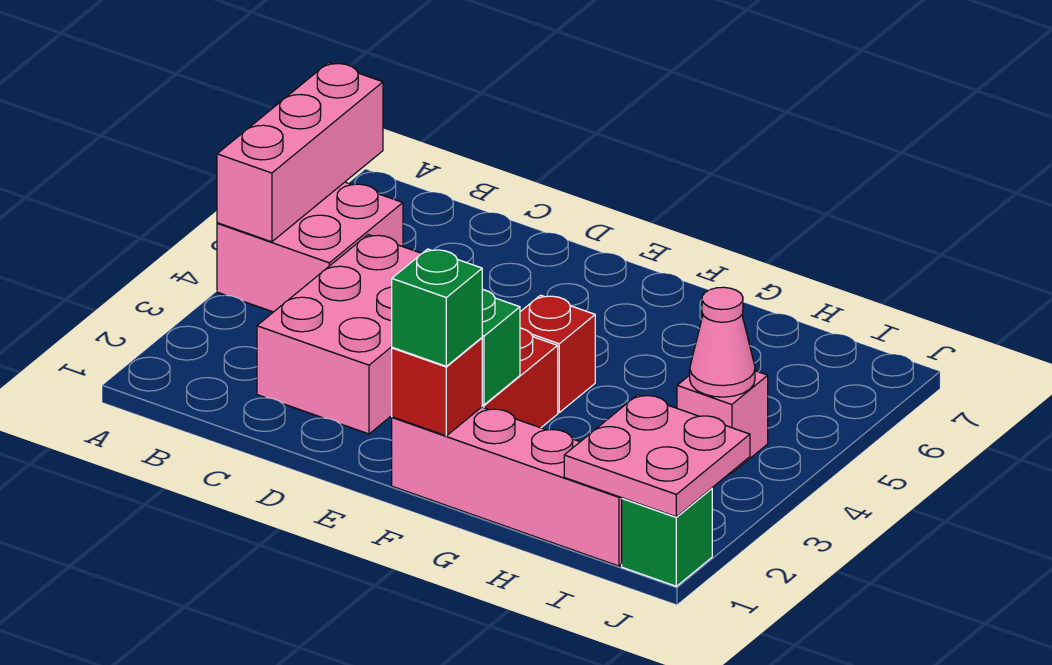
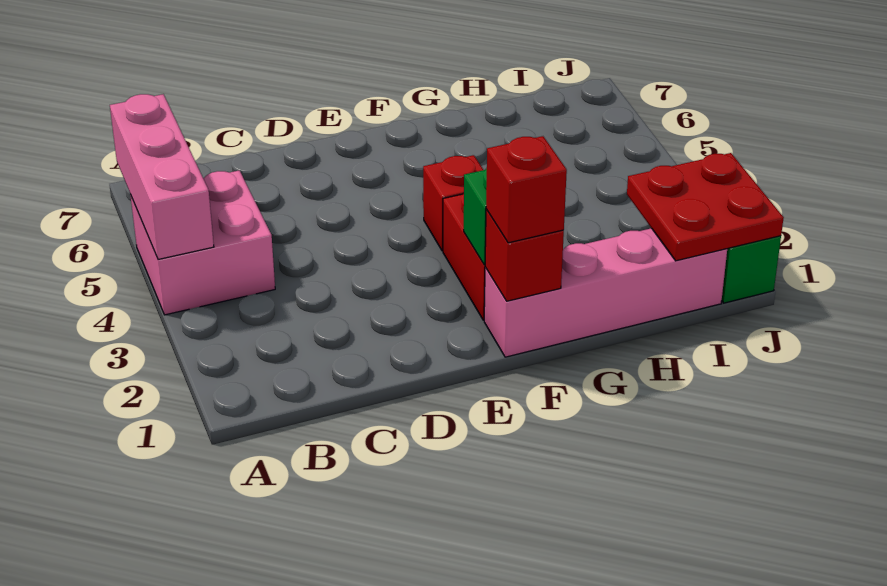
pink 2x3 brick [257,235,422,434] -> none
green 1x1 brick [392,249,482,366] -> red 1x1 brick [486,136,567,243]
pink 2x2 plate [564,395,750,517] -> red 2x2 plate [627,153,784,261]
pink 1x1 brick [677,371,768,473] -> none
pink 1x1 cone [690,287,755,397] -> none

